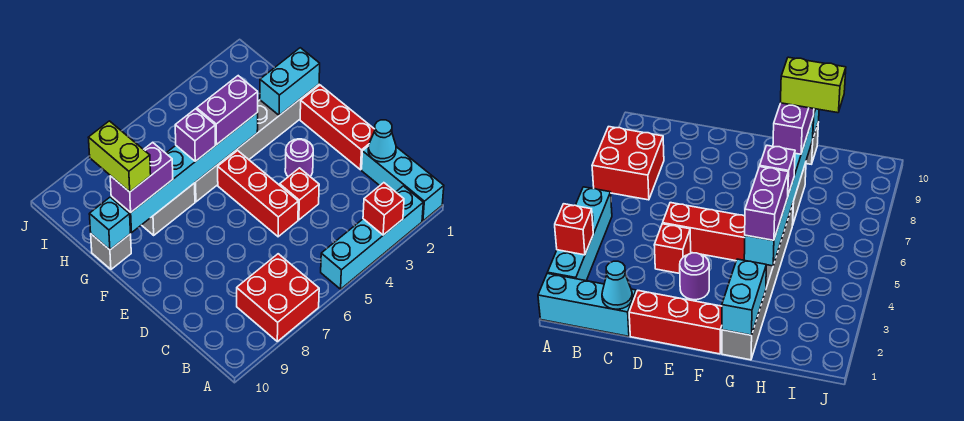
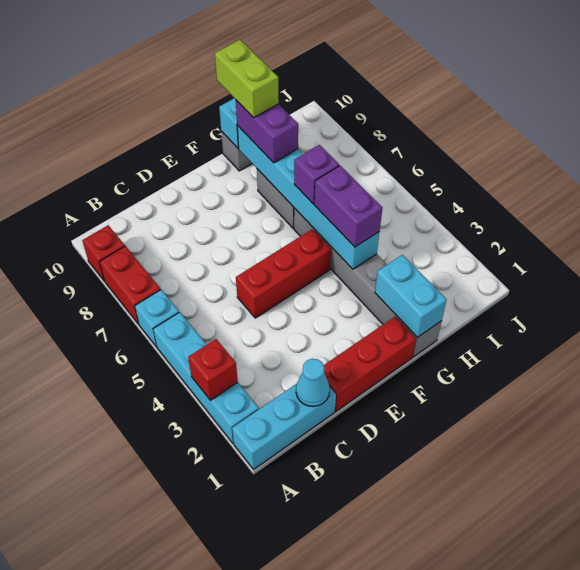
none -> cyan 1x1 brick [135,290,179,347]
red 2x2 brick [237,254,319,341] -> red 1x2 brick [99,246,161,324]
red 1x1 brick [280,168,319,220] -> red 1x1 brick moved to [82,225,125,281]
purple 1x1 round brick [285,139,313,177] -> none
lime 1x2 brick [88,121,151,192] -> lime 1x2 brick turned to [215,40,279,118]

